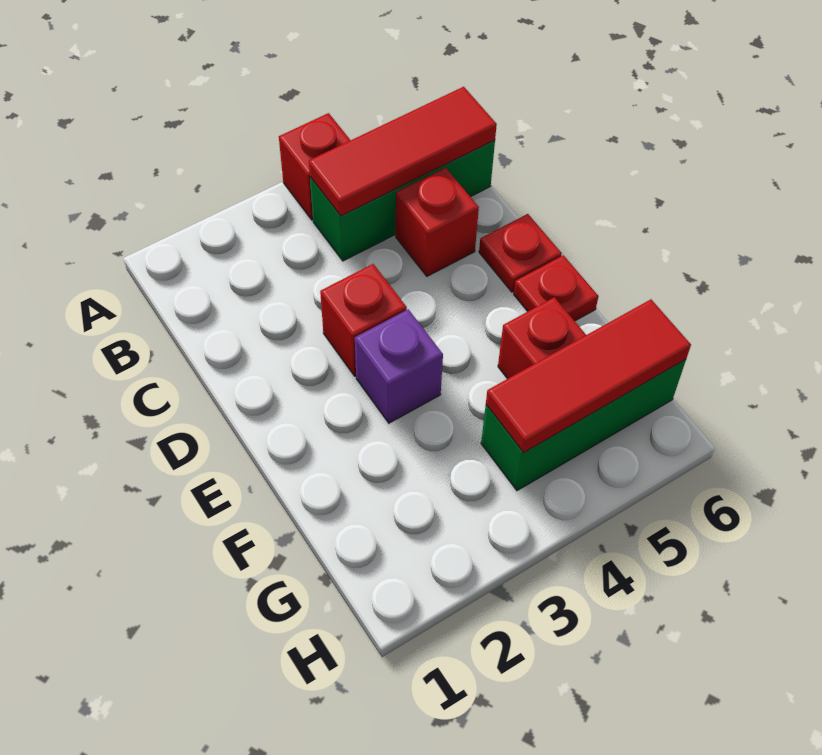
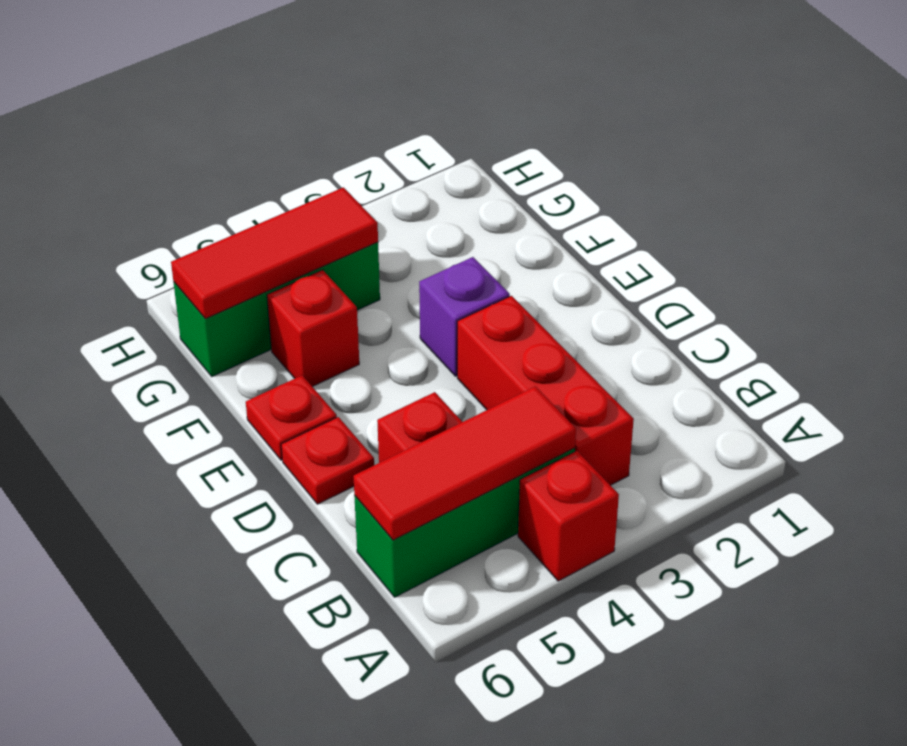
red 1x1 brick [320,264,407,376] -> red 1x3 brick [457,296,634,485]

